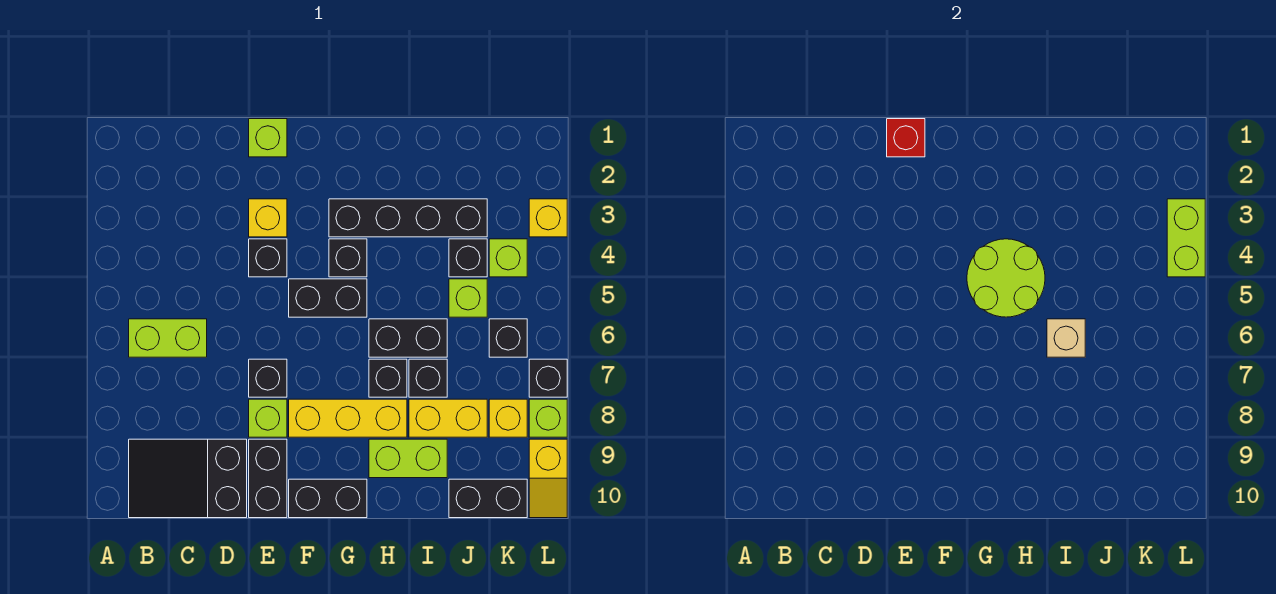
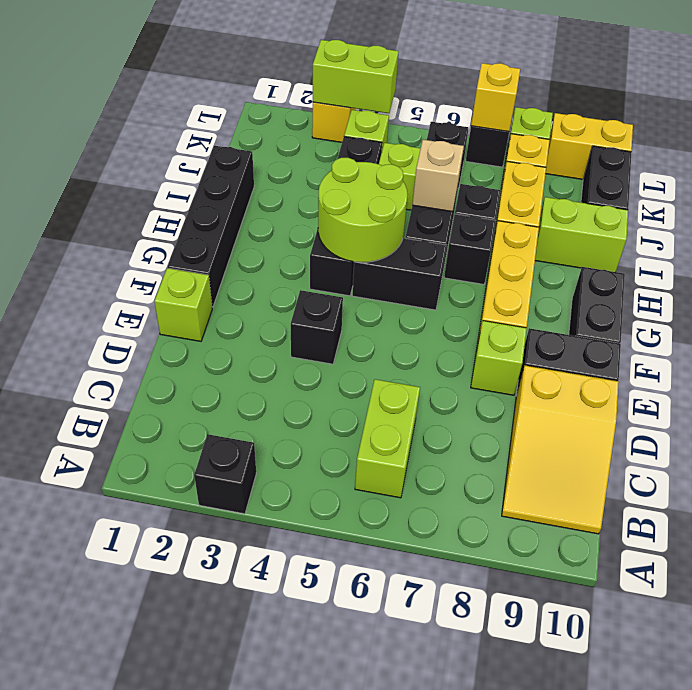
black 2x3 slope [129,439,247,518] -> yellow 2x3 slope [502,365,619,534]
red 1x1 brick [887,119,925,157] -> none
yellow 1x1 brick [249,199,287,237] -> yellow 1x1 brick moved to [471,63,520,132]
black 1x1 brick [249,359,287,397] -> black 1x1 brick moved to [194,434,256,514]
black 1x2 brick [289,279,367,317] -> black 1x2 brick turned to [352,238,447,310]
black 1x4 brick [329,199,487,237] -> black 1x4 brick moved to [168,146,254,307]
lime 1x2 brick [369,439,447,478] -> lime 1x2 brick turned to [535,197,628,272]
yellow 1x2 slope [529,439,567,518] -> yellow 1x2 brick [546,113,633,179]

